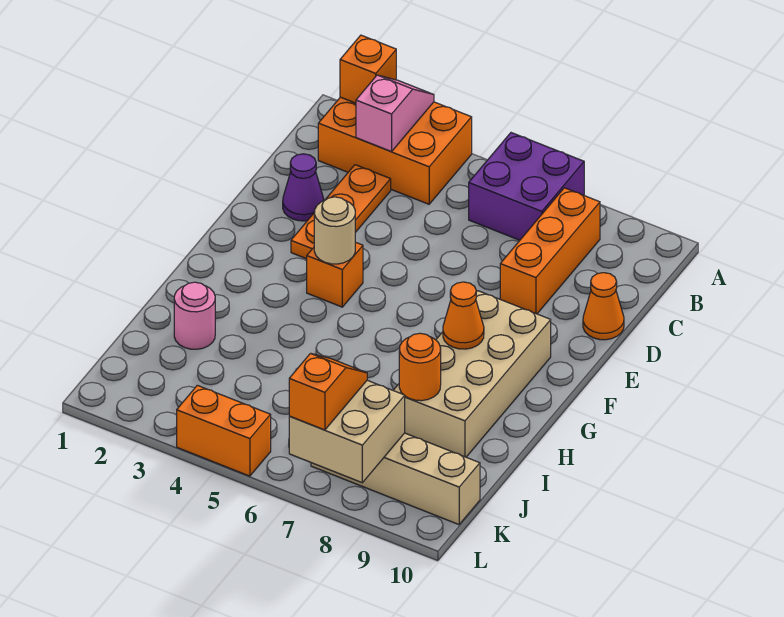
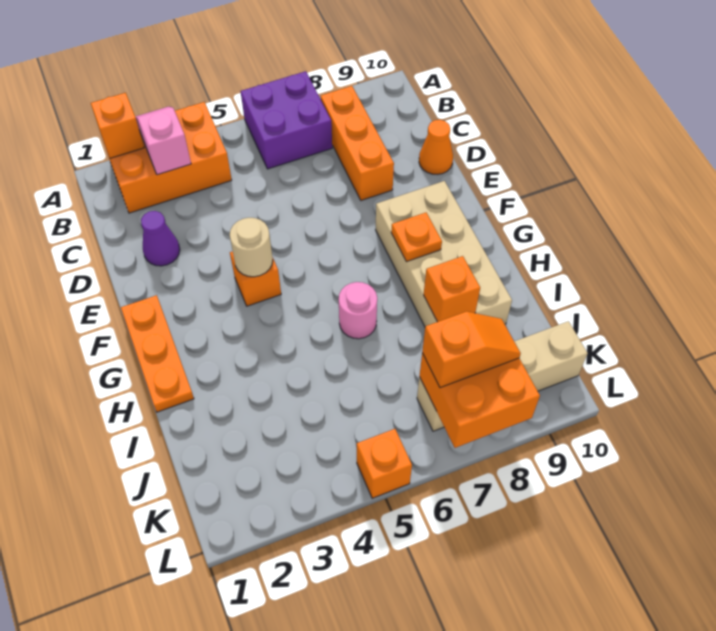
orange 1x3 plate [291,165,391,259] -> orange 1x3 plate moved to [121,295,194,412]
orange 1x1 cone [443,282,484,349] -> orange 1x1 plate [391,213,442,262]
pink 1x1 round brick [174,282,215,349] -> pink 1x1 round brick moved to [339,282,377,339]
orange 1x1 round brick [399,333,441,401] -> orange 1x1 brick [424,256,480,322]
tan 2x2 brick [289,380,405,483] -> orange 2x2 brick [420,353,540,448]
orange 1x2 slope [289,353,367,430] -> orange 1x2 slope turned to [422,311,521,388]
orange 1x2 brick [177,385,271,476] -> orange 1x1 brick [357,429,412,498]

